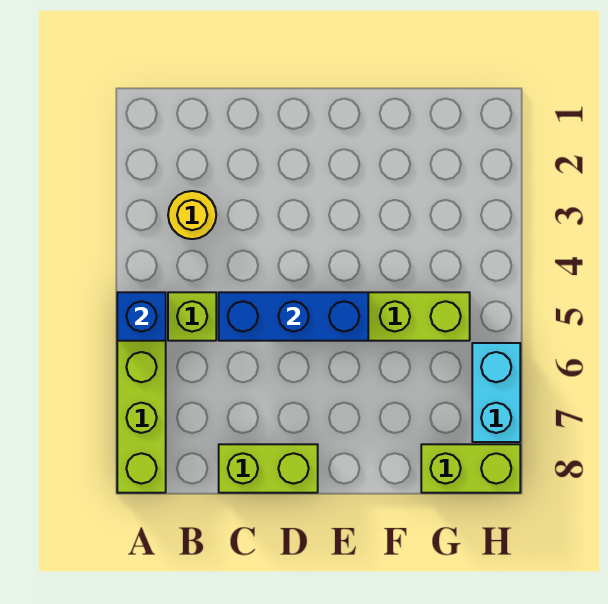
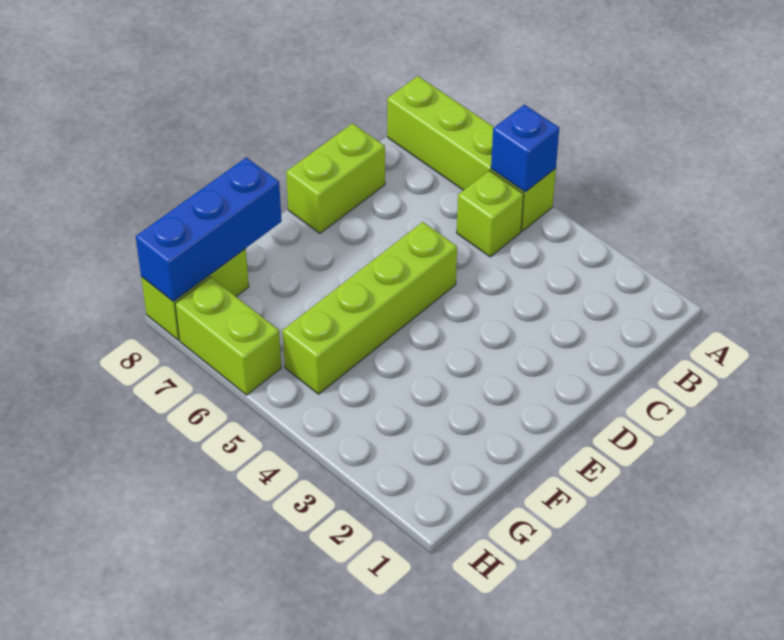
yellow 1x1 round brick [168,191,216,239] -> none
blue 1x3 brick [219,292,368,341] -> blue 1x3 brick moved to [136,158,282,301]
cyan 1x2 brick [472,343,520,442] -> lime 1x2 brick [175,277,281,395]

